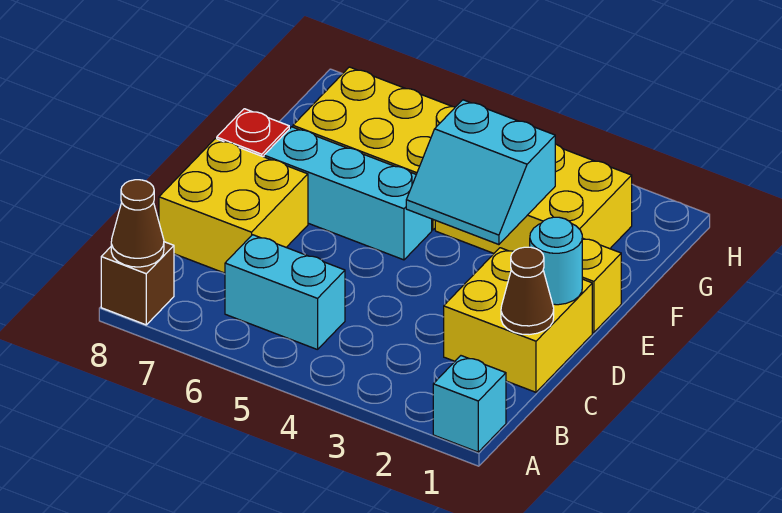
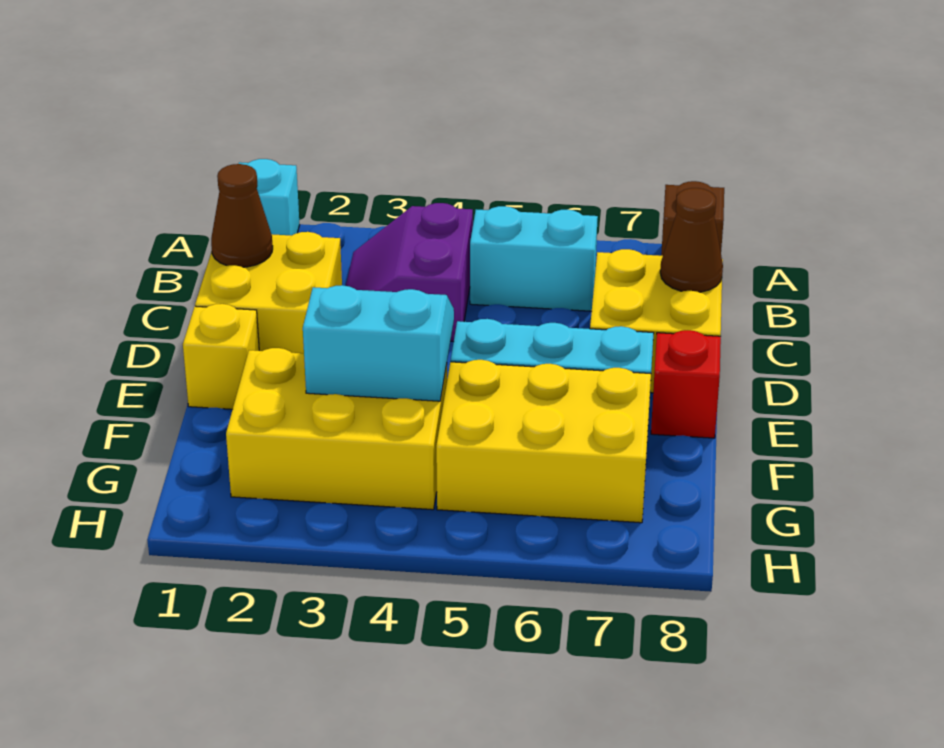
brown 1x1 cone [111,180,164,267] -> brown 1x1 cone moved to [660,188,723,292]
none -> purple 2x2 slope [346,203,473,342]
cyan 1x1 round brick [530,217,582,305] -> none

